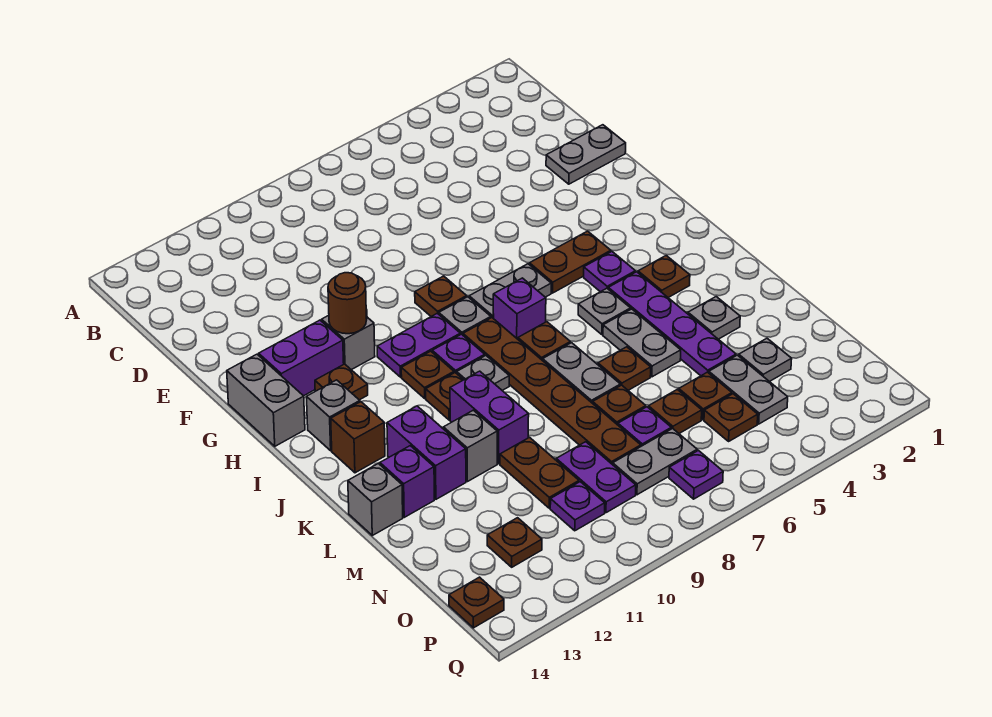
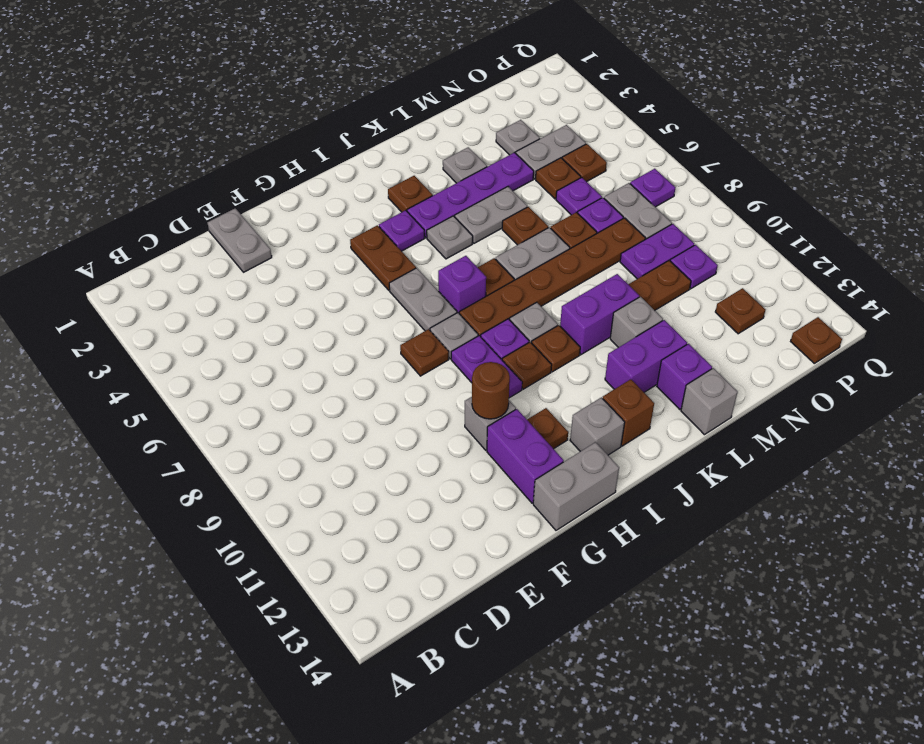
brown 1x1 plate [648,389,702,433] -> purple 1x1 plate [556,177,602,215]

